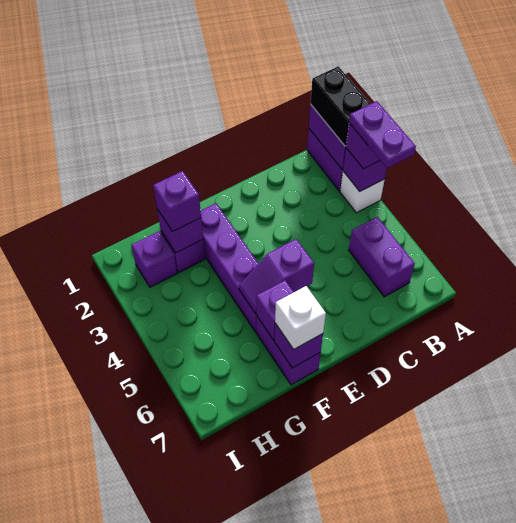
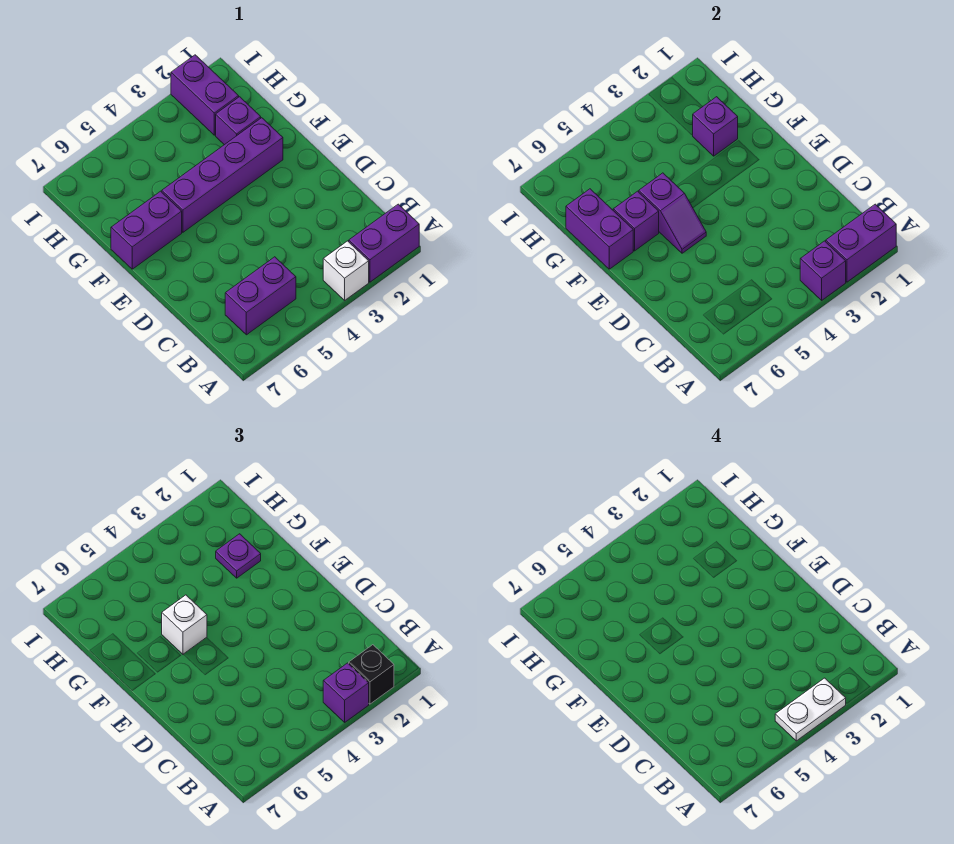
black 1x2 brick [311,66,370,146] -> black 1x1 brick [349,645,394,704]
purple 1x2 plate [349,101,416,168] -> white 1x2 plate [775,678,846,741]
purple 1x2 slope [239,239,314,314] -> purple 1x2 slope turned to [639,173,706,253]
purple 1x1 brick [274,323,323,368] -> purple 1x2 brick [566,189,633,269]
white 1x1 brick [275,286,326,349] -> white 1x1 brick moved to [162,595,207,654]
purple 1x1 brick [153,171,201,232] -> purple 1x1 plate [216,534,261,578]
purple 1x1 brick [132,231,177,287] -> purple 1x2 brick [171,55,239,135]

